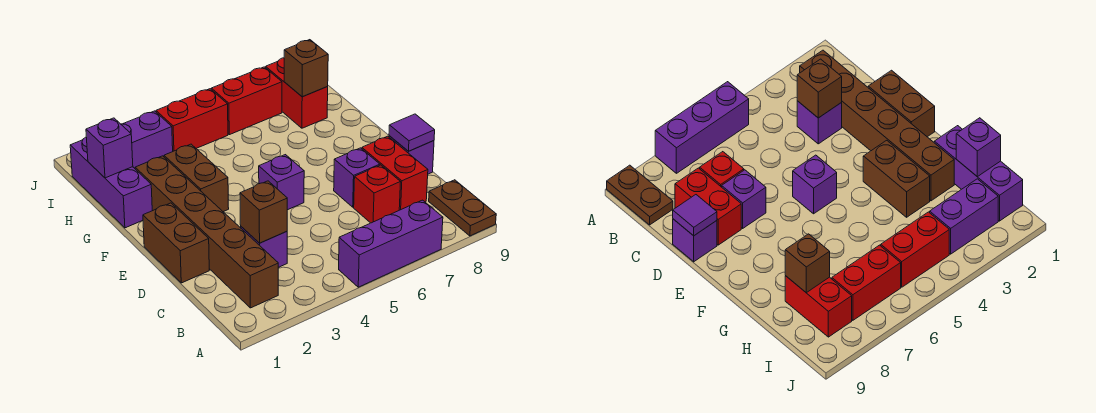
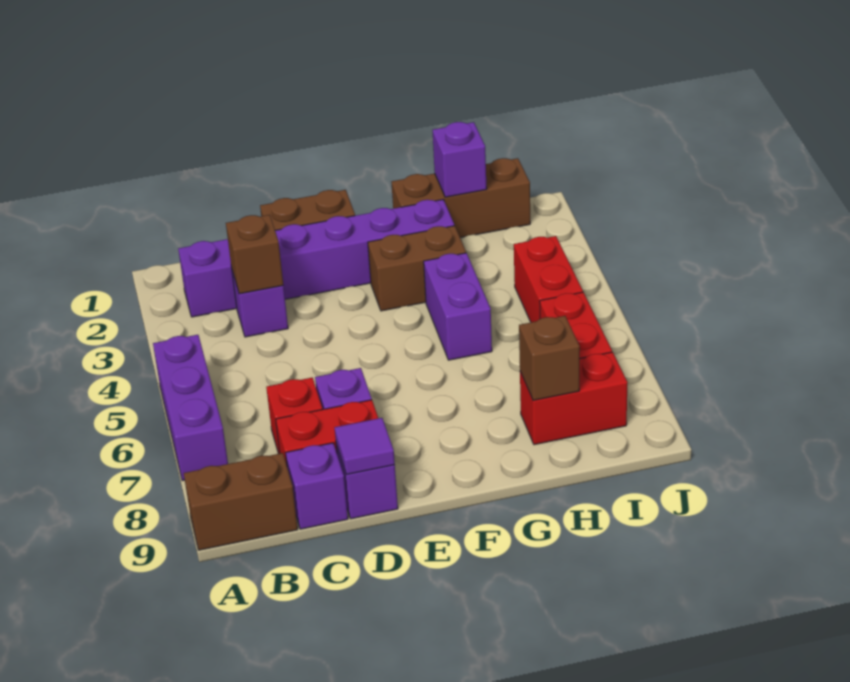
brown 1x2 plate [429,180,496,236] -> brown 1x2 brick [184,453,298,550]
brown 1x6 brick [135,156,278,308] -> purple 1x6 brick [178,200,454,317]
purple 1x1 brick [259,155,304,210] -> purple 1x1 brick moved to [286,443,348,529]
purple 1x3 brick [70,137,152,228] -> brown 1x3 brick [391,158,530,238]
purple 1x2 brick [121,111,173,168] -> purple 1x2 brick moved to [424,253,492,360]

